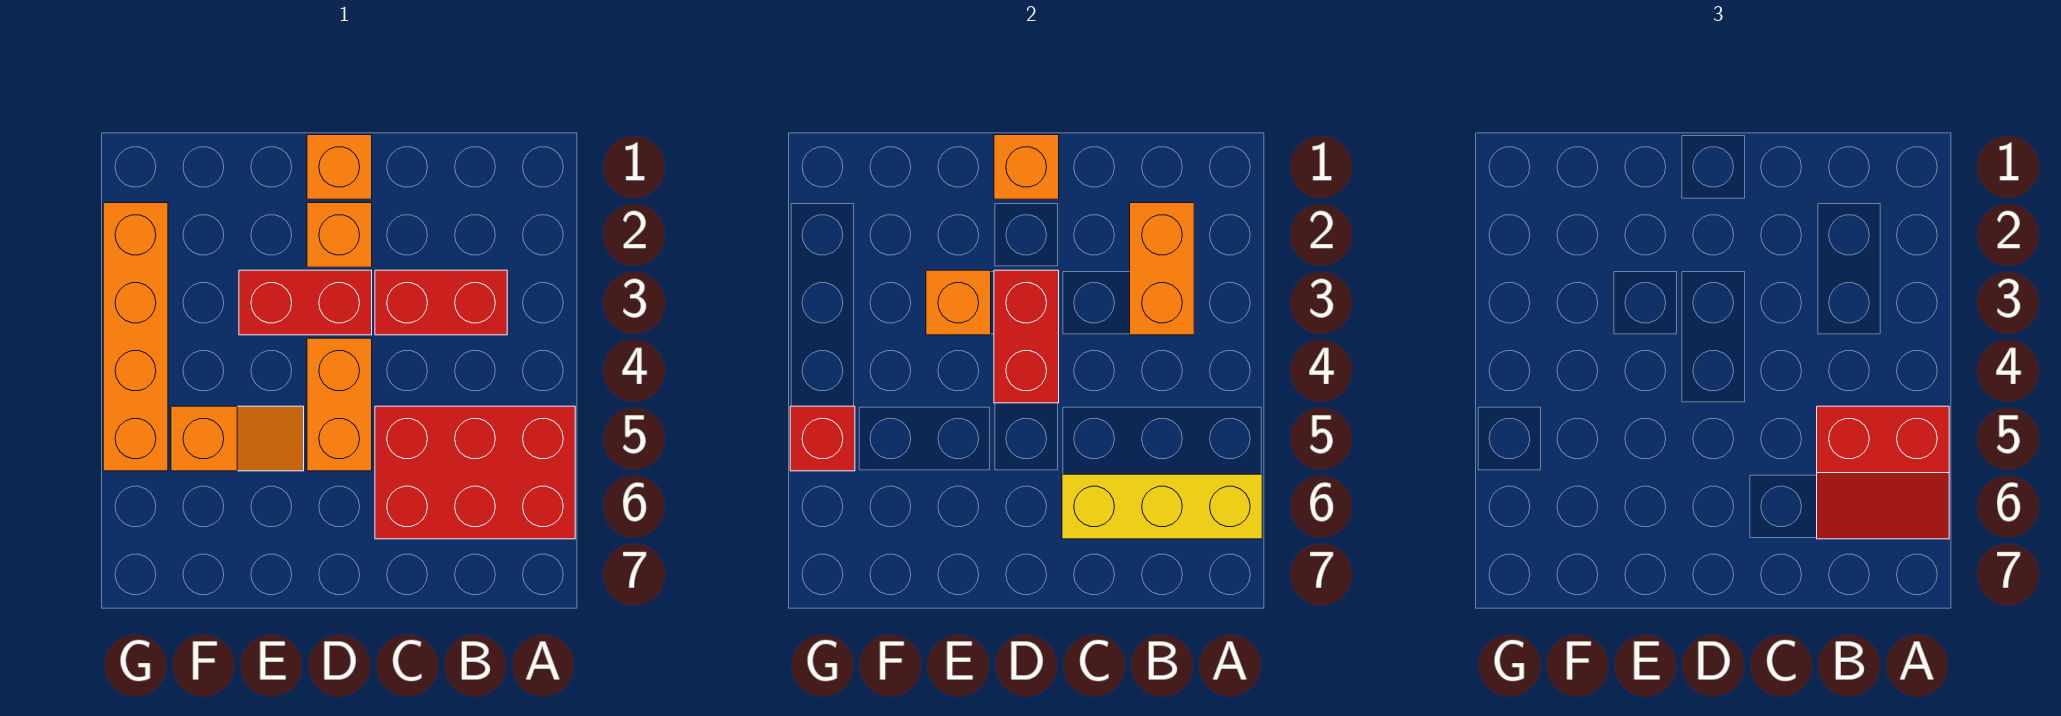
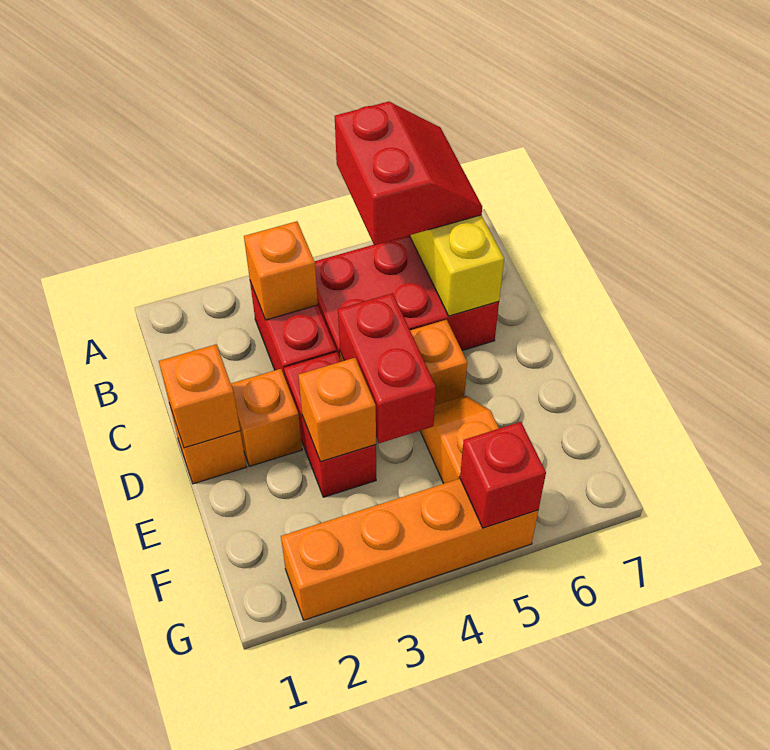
red 2x3 brick [375,406,575,539] -> red 2x3 brick turned to [315,236,499,357]
orange 1x2 brick [1130,203,1194,335] -> orange 1x1 brick [244,221,318,320]
red 1x2 brick [994,270,1059,403] -> red 1x2 brick turned to [338,293,436,443]

